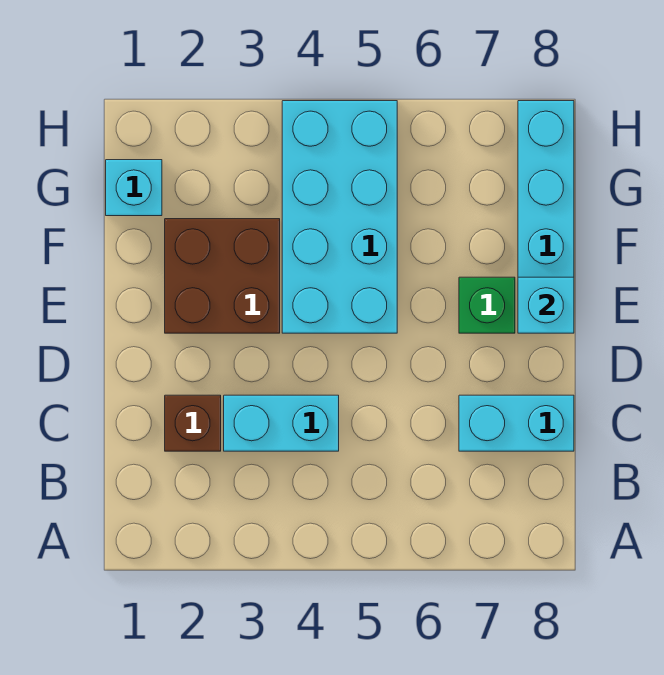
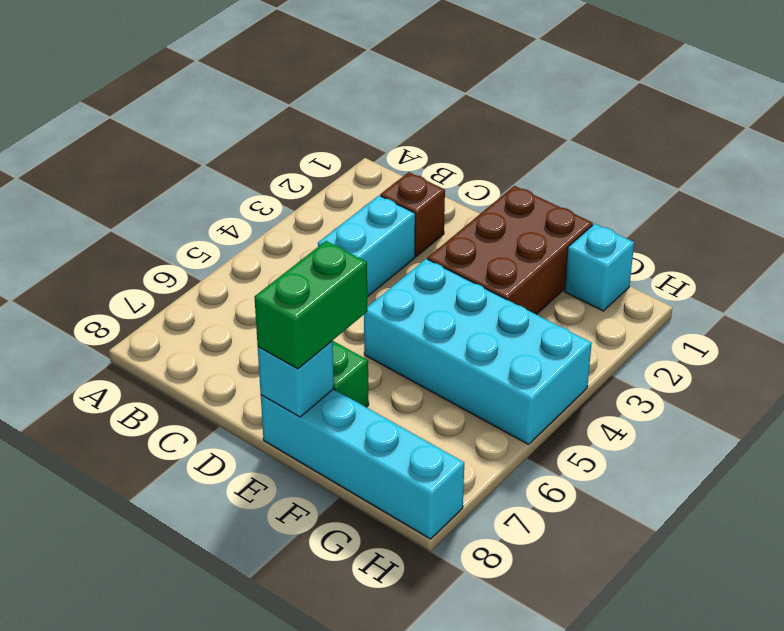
cyan 1x2 brick [459,395,574,451] -> none
brown 2x2 brick [165,219,280,333] -> brown 2x3 brick [427,186,593,314]
none -> green 1x2 brick [255,241,368,369]

